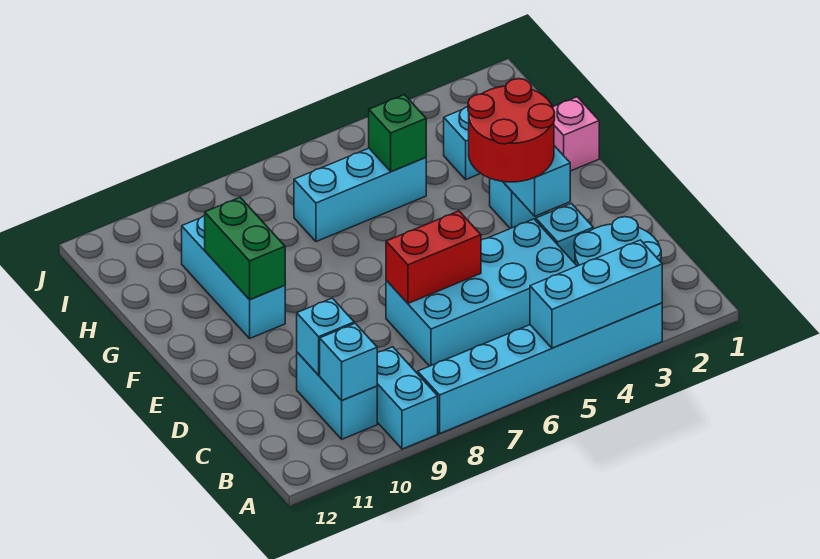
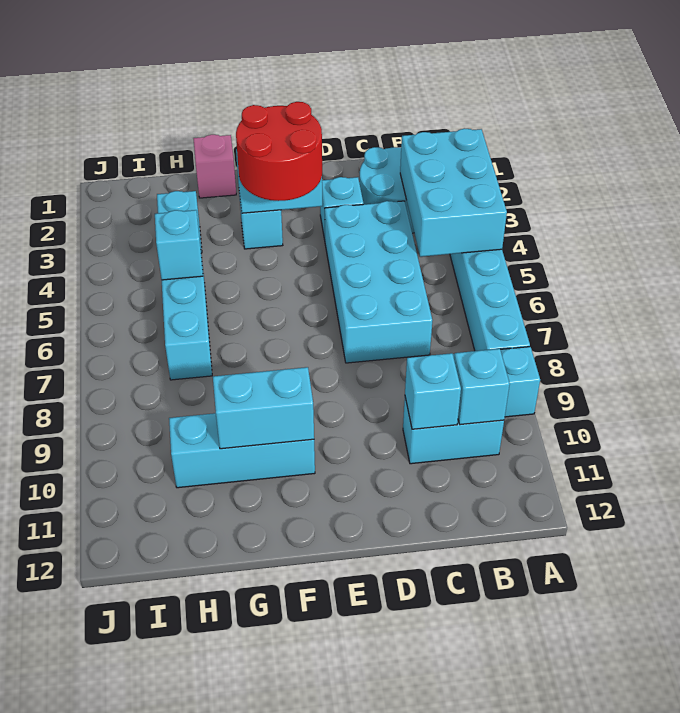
cyan 1x3 brick [530,240,662,348] -> cyan 2x3 brick [400,128,507,257]
red 1x2 brick [386,211,481,303] -> none
green 1x2 brick [205,197,285,300] -> cyan 1x2 brick [213,367,314,449]
green 1x1 brick [369,95,426,172] -> cyan 1x1 brick [155,210,203,280]

